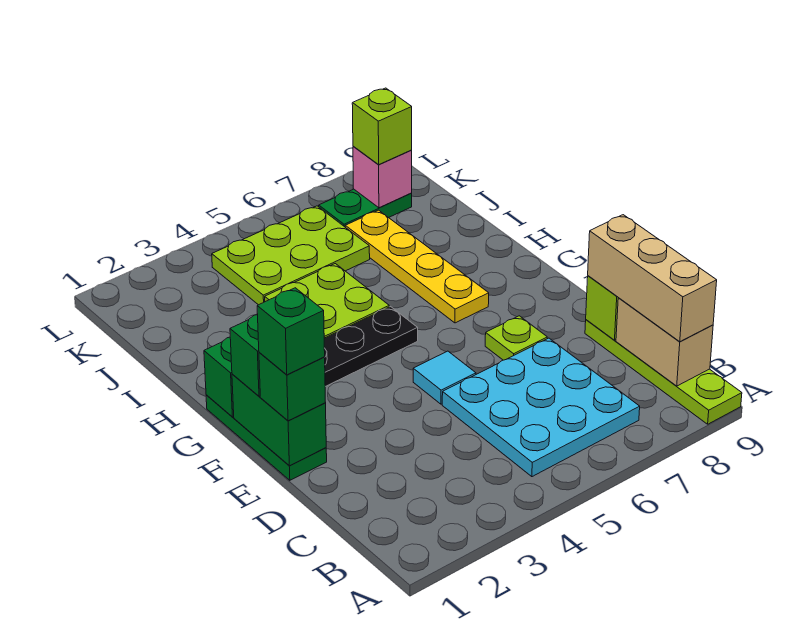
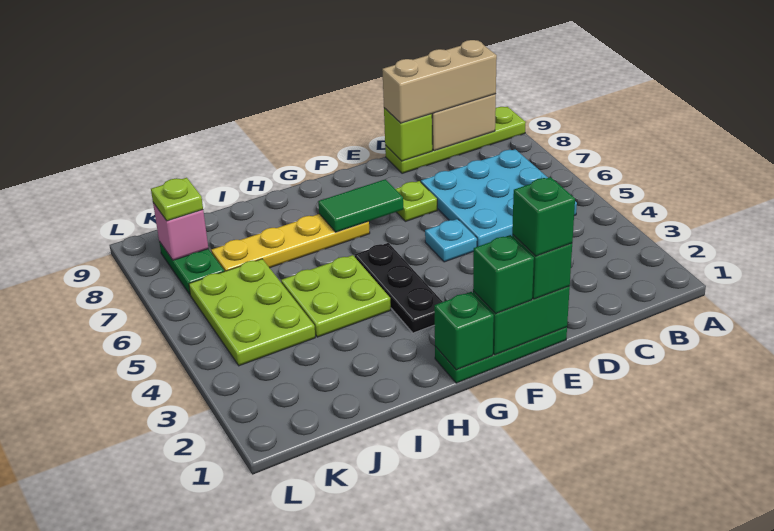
cyan 1x1 tile [413,351,476,404] -> cyan 1x1 plate [425,219,477,262]
none -> green 1x2 tile [318,179,403,232]
lime 1x1 brick [352,88,412,164] -> lime 1x1 plate [151,178,203,221]

